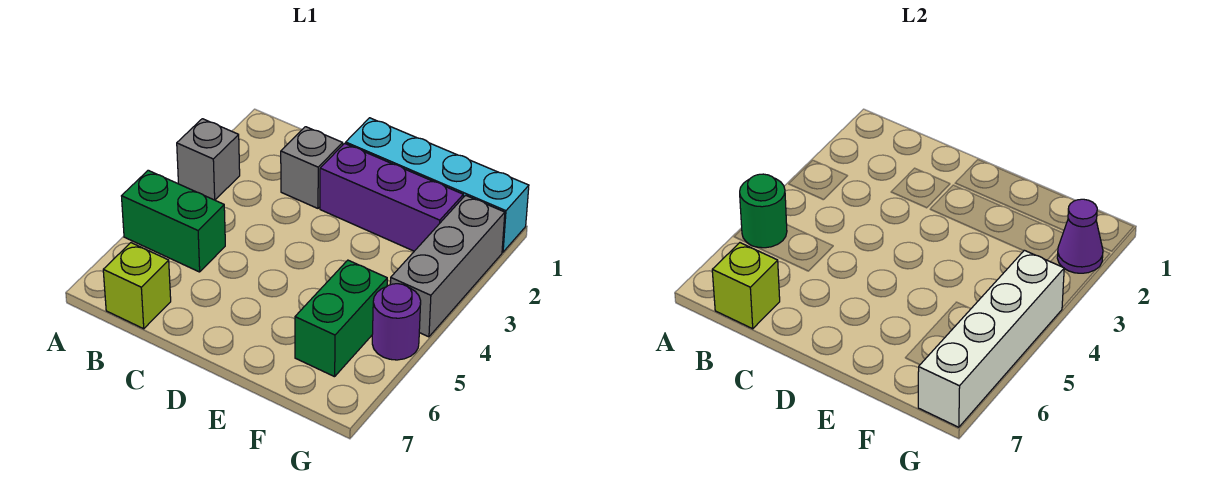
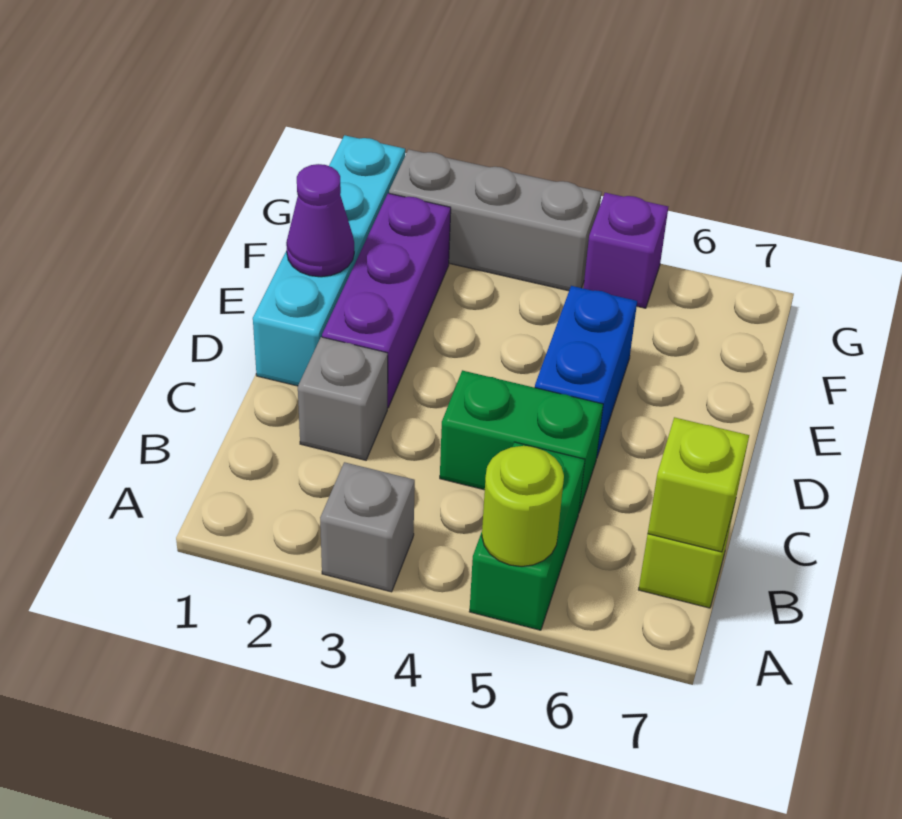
green 1x1 round brick [740,174,787,248] -> lime 1x1 round brick [482,446,564,566]
none -> blue 1x2 brick [535,286,637,456]
green 1x2 brick [295,260,387,377] -> green 1x2 brick moved to [440,370,603,512]
purple 1x1 cone [1057,199,1103,273] -> purple 1x1 cone moved to [286,164,354,277]
white 1x4 brick [918,250,1064,427] -> none
purple 1x1 round brick [372,284,421,360] -> purple 1x1 brick [583,193,668,308]

